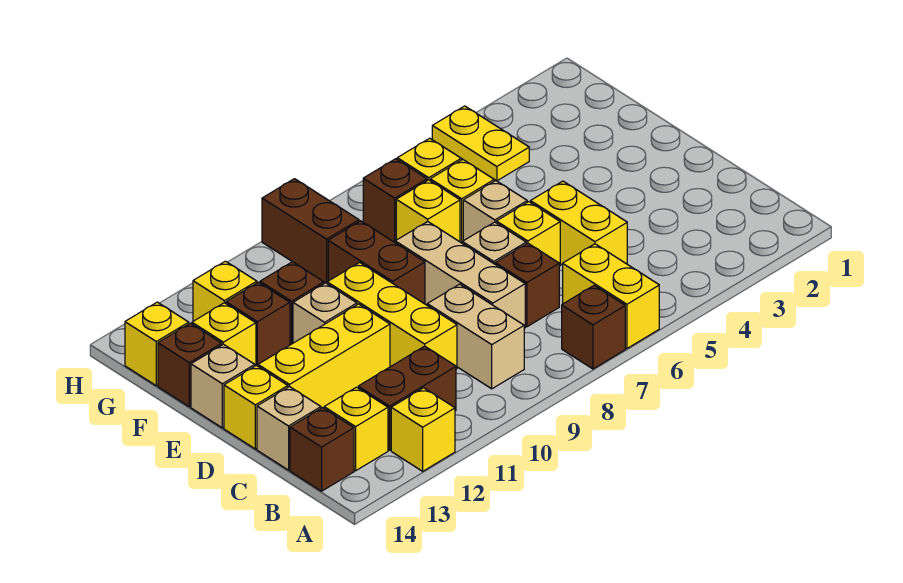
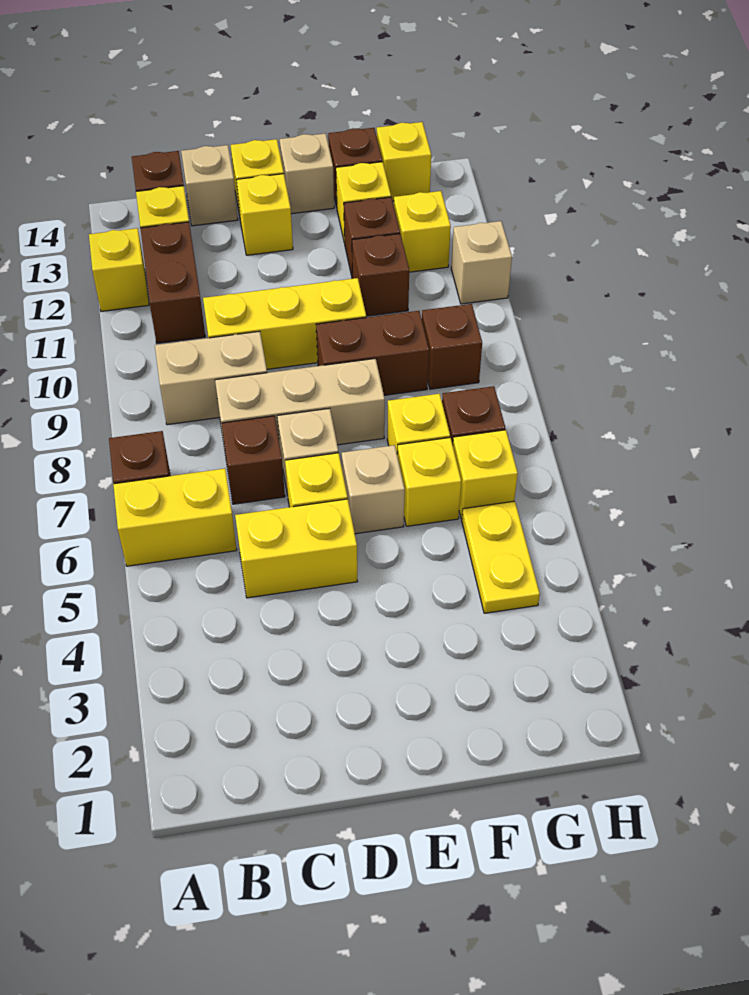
yellow 1x3 brick [258,304,390,408] -> yellow 1x1 brick [237,174,293,255]
tan 1x1 brick [293,283,357,343] -> tan 1x1 brick moved to [451,221,512,304]
yellow 1x2 plate [432,106,529,181] -> yellow 1x2 plate turned to [462,501,540,613]
brown 1x2 brick [262,179,359,283] -> brown 1x1 brick [422,304,482,389]

